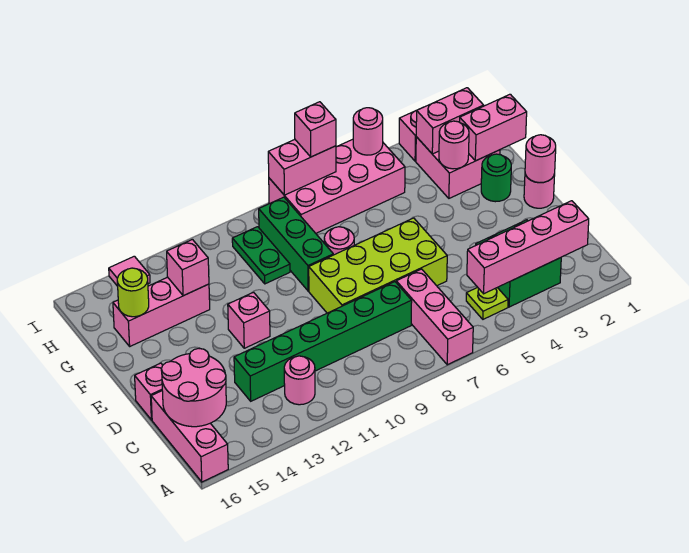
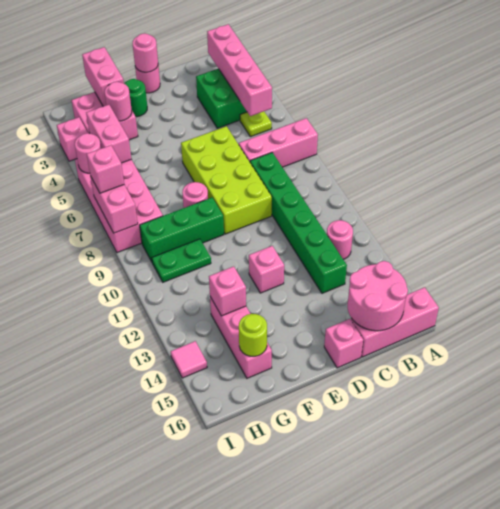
pink 1x2 brick [416,88,484,154] -> pink 1x2 brick moved to [86,105,131,163]

